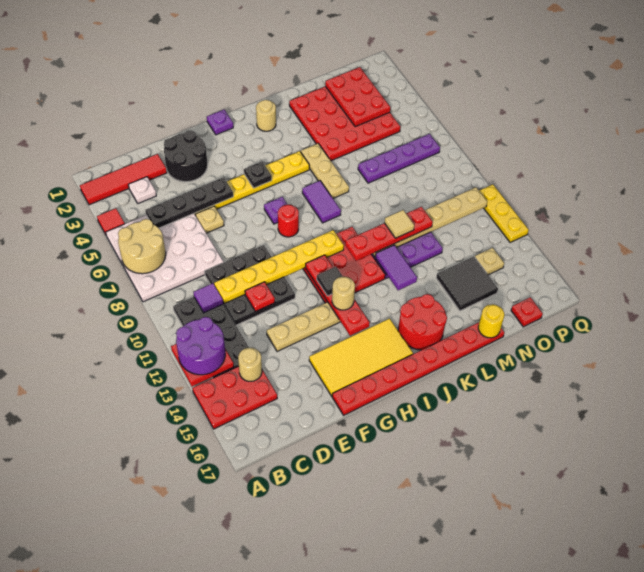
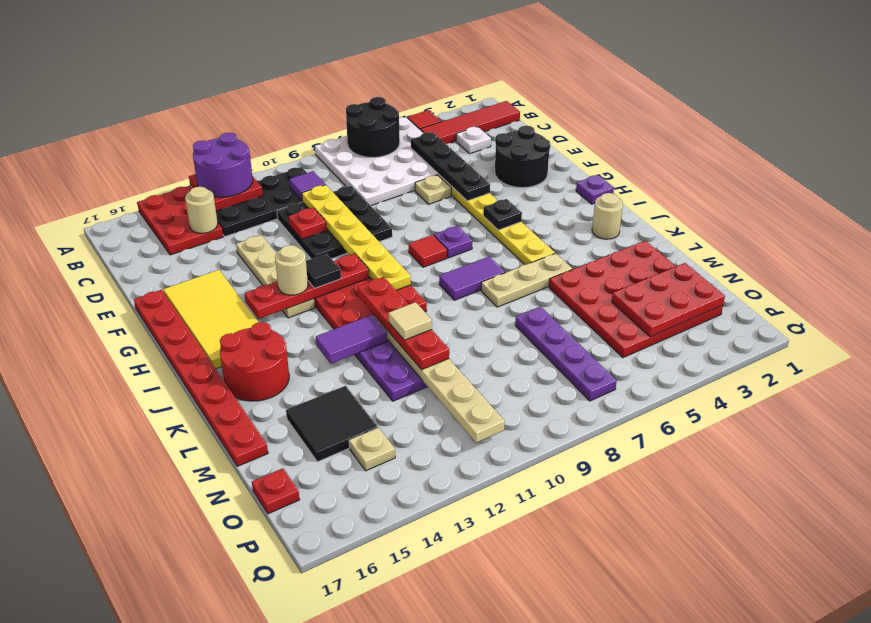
red 1x4 tile [80,154,167,205] -> red 1x4 tile turned to [420,101,520,144]
tan 2x2 round brick [118,219,166,274] -> black 2x2 round brick [346,97,400,157]
red 1x1 round brick [278,205,299,237] -> red 1x1 tile [409,235,447,267]
yellow 1x1 round brick [478,304,504,338] -> none
yellow 1x3 plate [479,185,529,242] -> none

